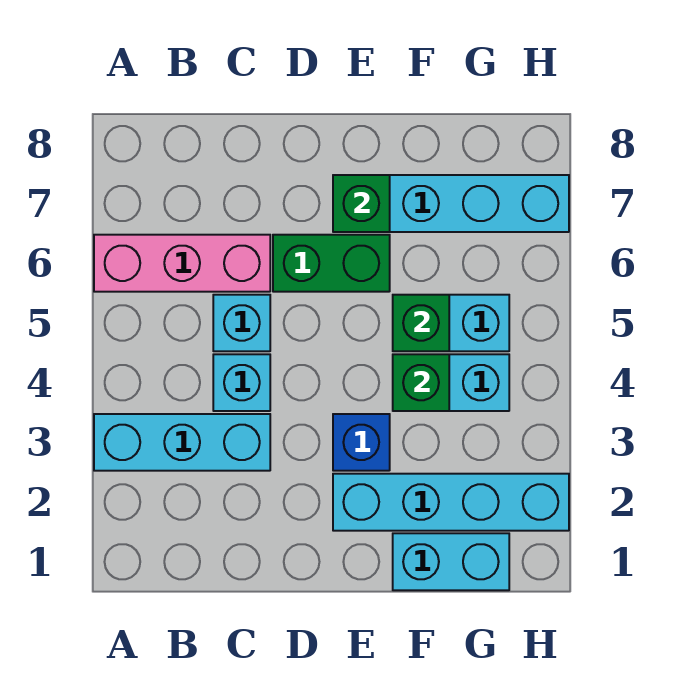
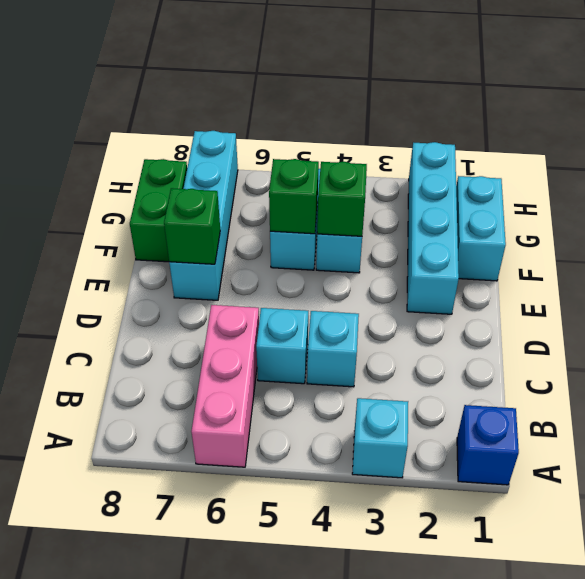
cyan 1x3 brick [94,414,270,471] -> cyan 1x1 brick [352,398,408,478]
green 1x2 brick [273,235,390,292] -> green 1x2 brick moved to [130,159,187,262]
blue 1x1 brick [333,414,390,471] -> blue 1x1 brick moved to [457,405,519,485]

